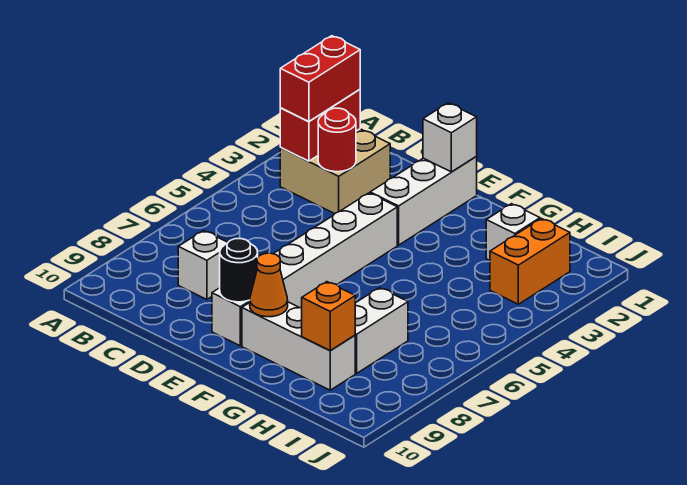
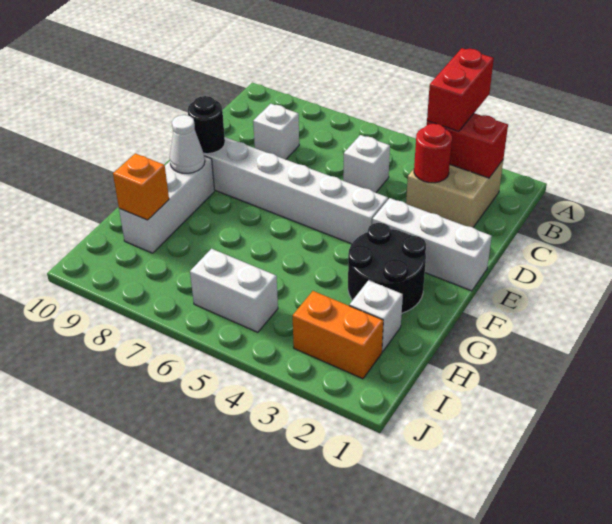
red 1x2 brick [280,36,360,121] -> red 1x2 brick turned to [427,48,494,131]
white 1x1 brick [423,103,477,172] -> white 1x1 brick moved to [343,135,390,193]
none -> black 2x2 round brick [348,223,426,313]
orange 1x1 cone [250,253,288,317] -> white 1x1 cone [170,115,205,173]
white 1x2 brick [355,288,408,373] -> white 1x2 brick moved to [190,249,278,332]

